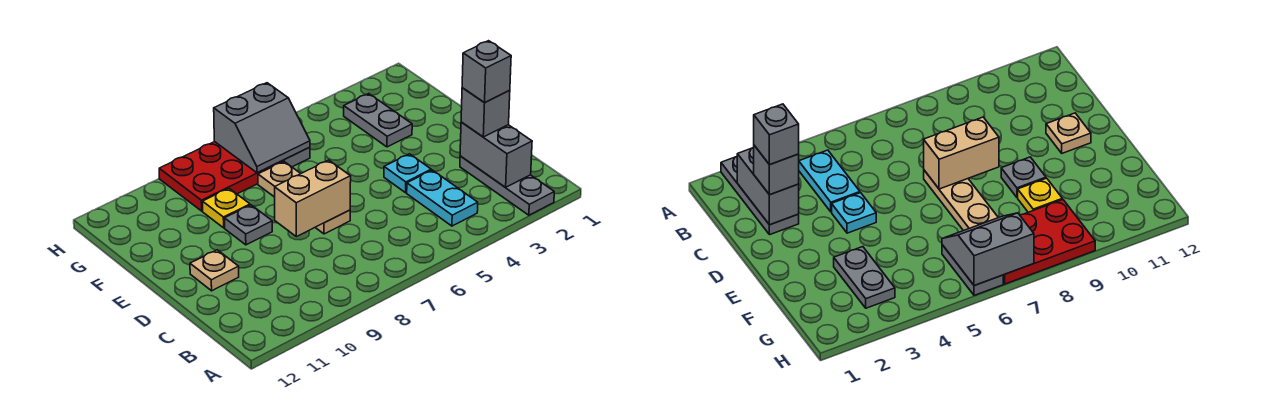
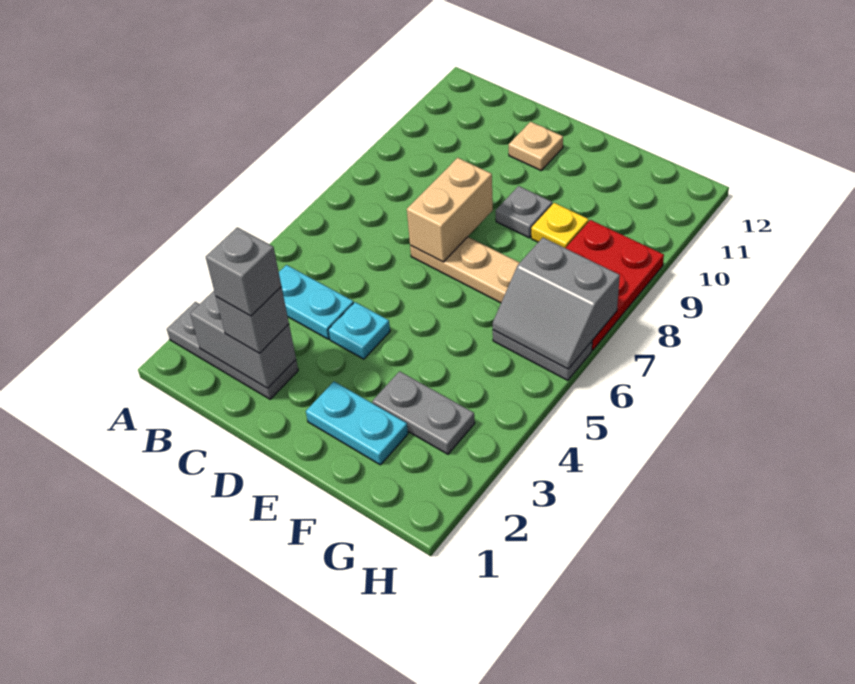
none -> cyan 1x2 plate [306,382,408,465]
grey 2x2 slope [214,83,310,173] -> grey 2x2 slope turned to [492,238,620,369]

